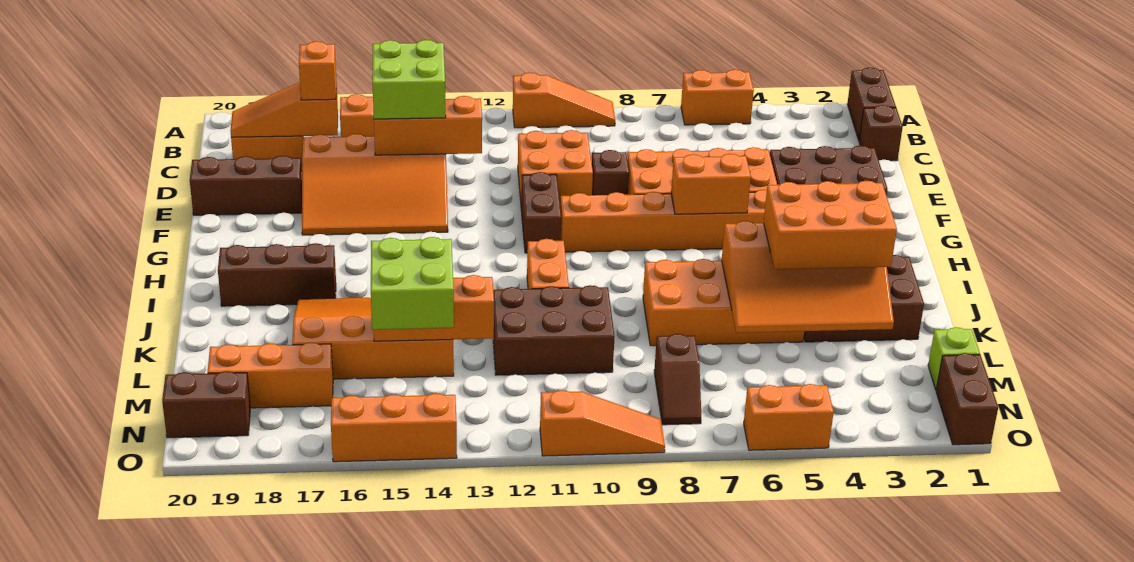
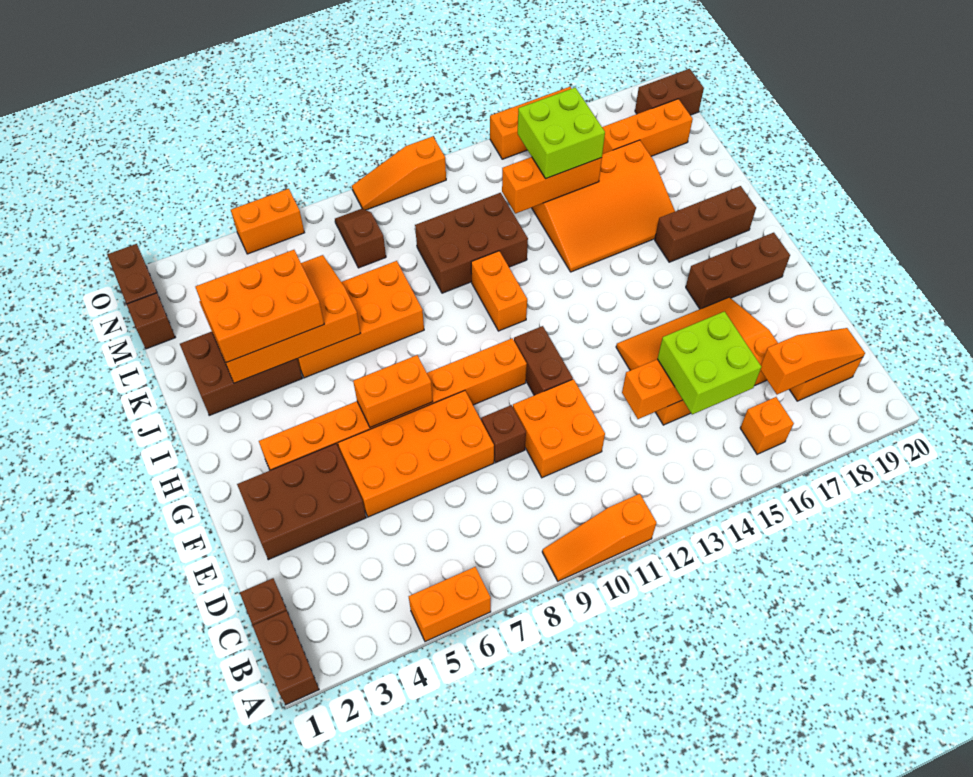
orange 1x1 brick [299,41,336,100] -> none
brown 1x3 brick [190,156,302,215] -> brown 1x3 brick moved to [686,233,790,309]
lime 1x1 brick [928,327,980,390] -> brown 1x1 brick [127,293,175,349]

